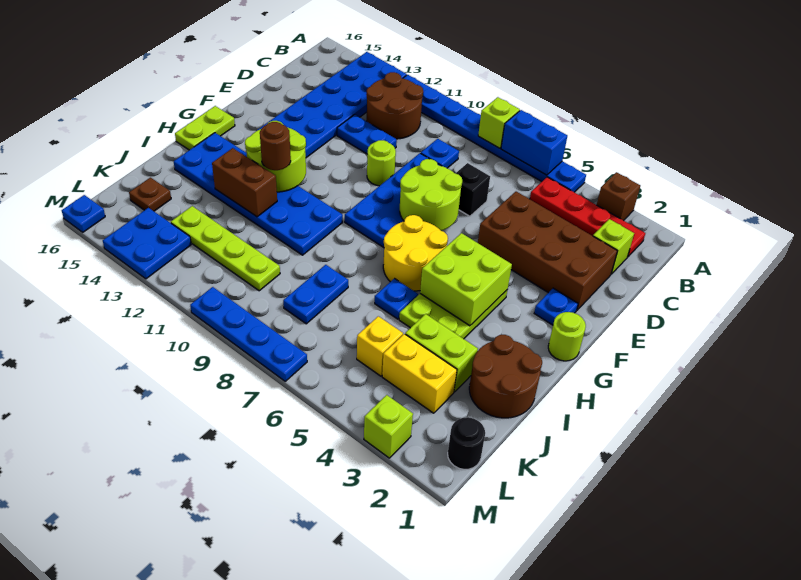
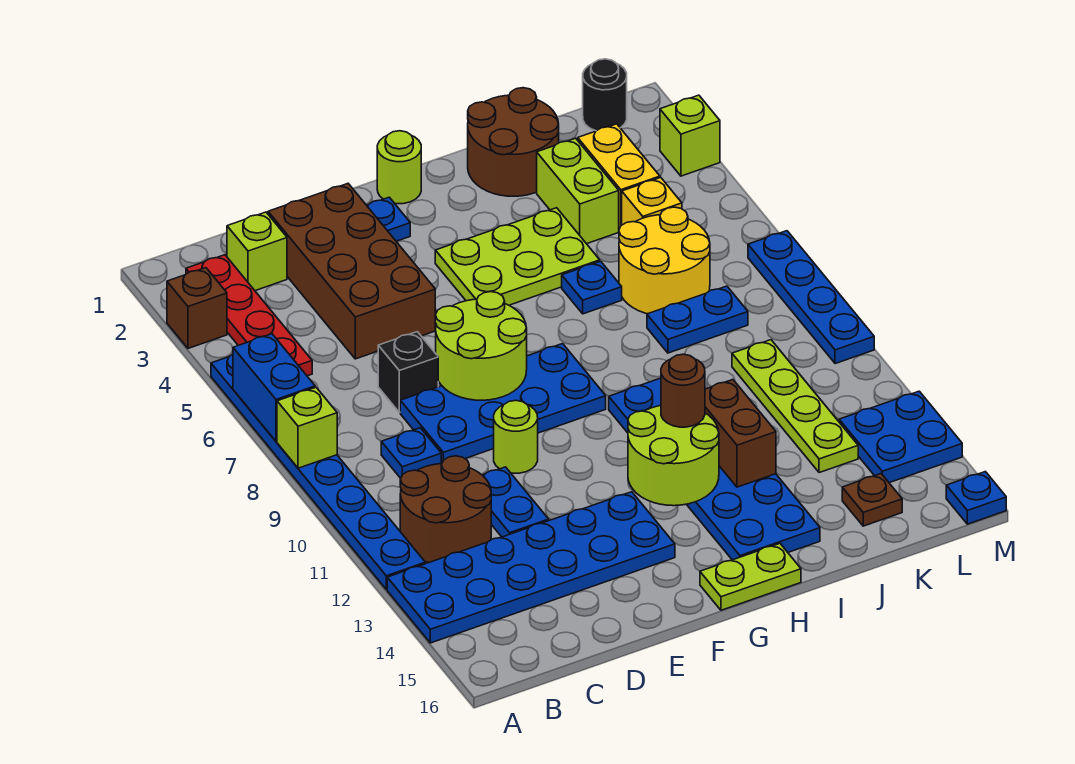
lime 2x2 brick [420,233,512,326] -> none
yellow 2x2 round brick [383,215,448,291] -> yellow 2x2 round brick moved to [619,207,710,314]

